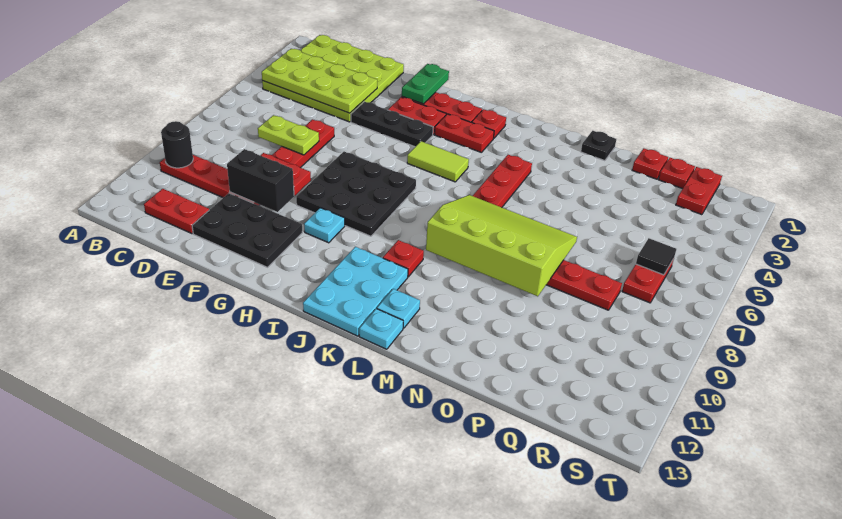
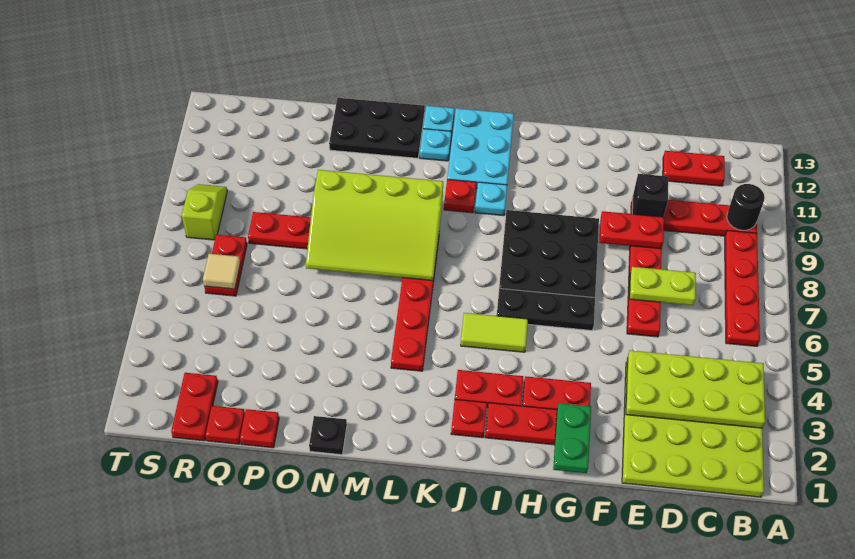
none -> red 1x4 plate [725,230,760,346]
black 1x2 brick [227,149,294,212] -> black 1x1 brick [632,174,668,217]
black 2x3 plate [192,193,302,267] -> black 2x3 plate moved to [329,98,425,158]
black 1x3 plate [351,102,433,147] -> black 1x3 plate moved to [497,288,595,331]
cyan 1x1 plate [304,208,345,243] -> cyan 1x1 plate moved to [475,182,507,216]
black 1x1 tile [636,238,676,275] -> tan 1x1 tile [203,254,240,289]
none -> lime 1x2 slope [182,184,227,240]

